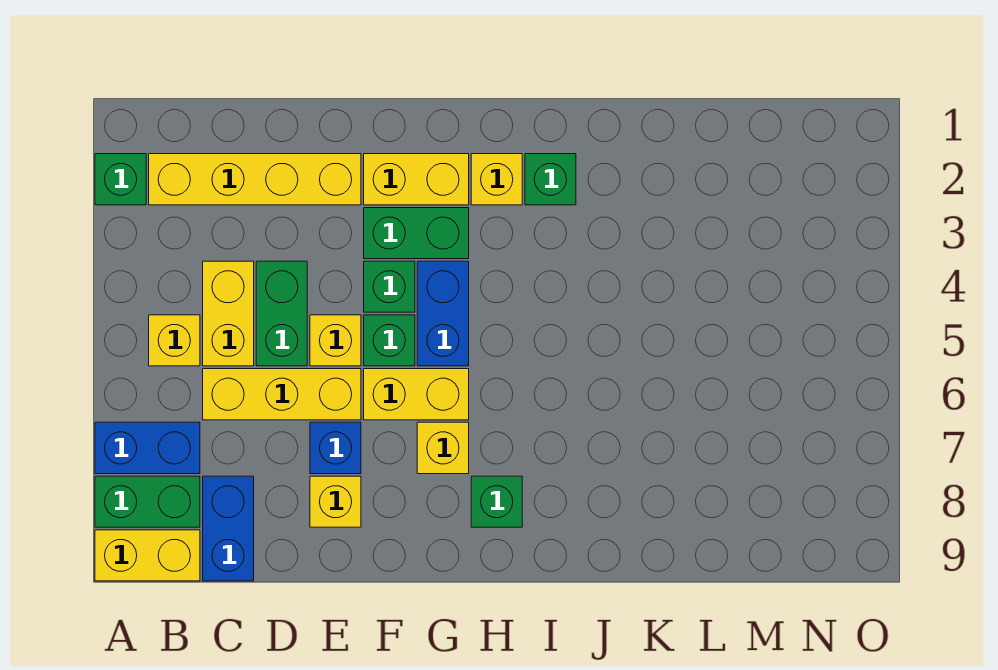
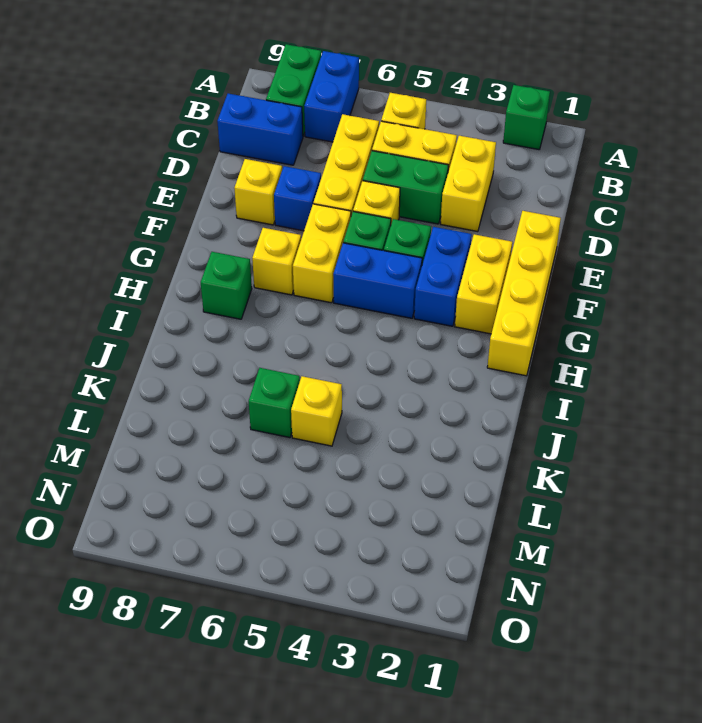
yellow 1x2 brick [95,530,200,581] -> yellow 1x2 brick moved to [441,136,496,231]
yellow 1x4 brick [149,154,361,205] -> yellow 1x4 brick moved to [487,211,561,376]
green 1x2 brick [364,208,469,259] -> blue 1x2 brick [414,227,472,326]
yellow 1x1 brick [471,154,522,205] -> yellow 1x1 brick moved to [291,376,342,446]
green 1x1 brick [525,154,576,205] -> green 1x1 brick moved to [249,368,300,438]

